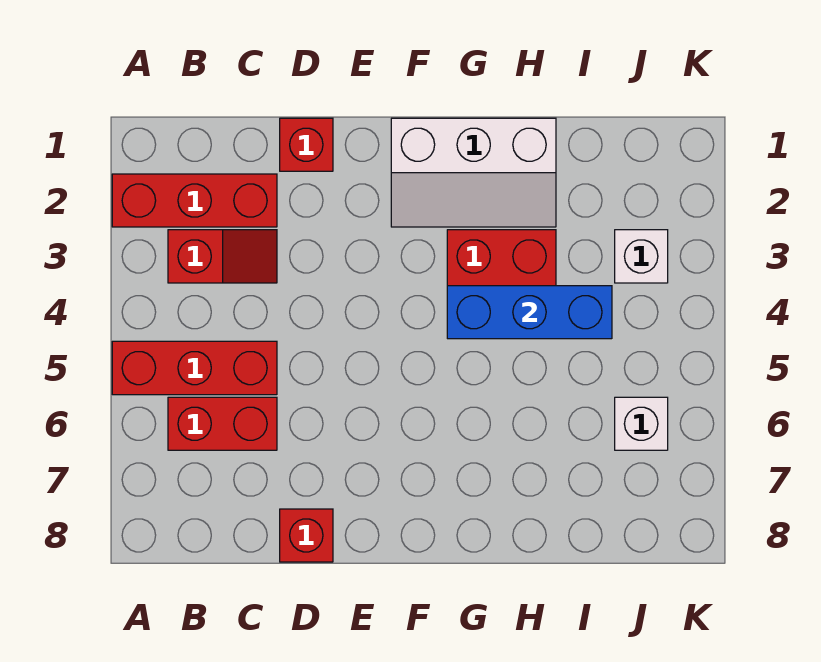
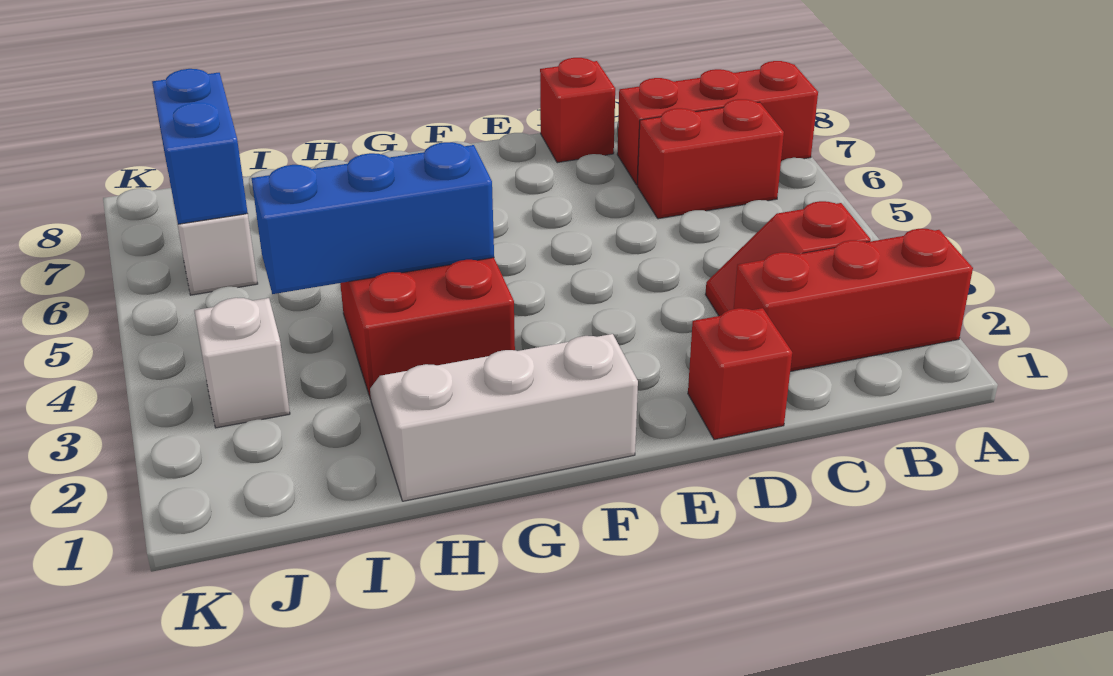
red 1x3 brick [112,341,277,395] -> red 1x3 brick moved to [617,61,818,185]
none -> blue 1x2 brick [152,69,248,224]

